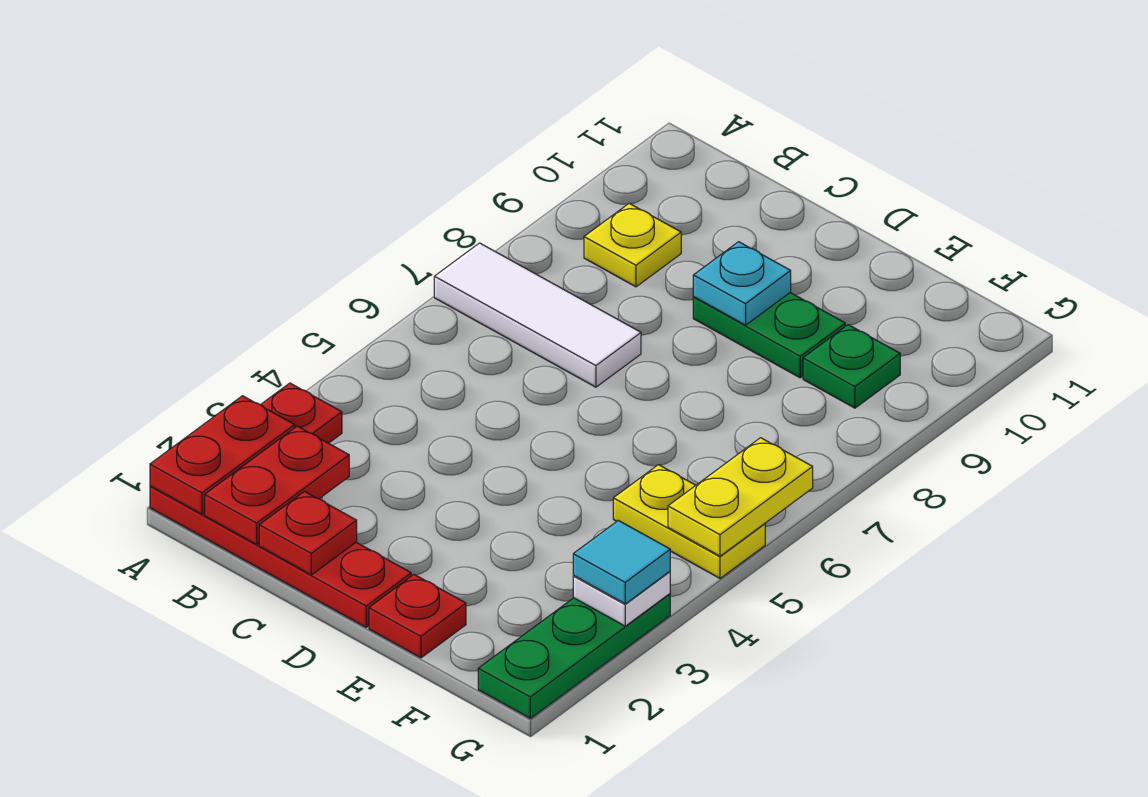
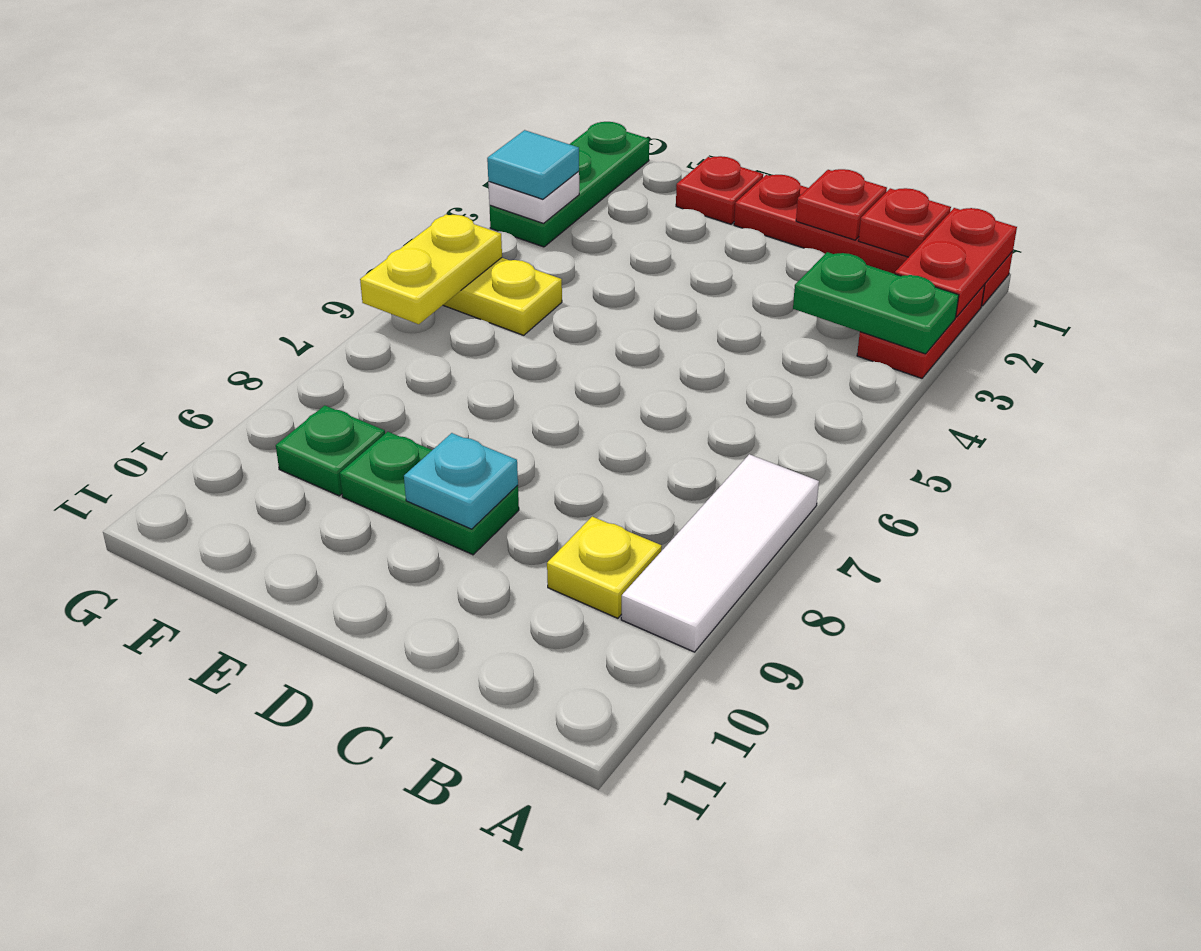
none -> green 1x2 plate [793,252,959,354]
white 1x3 tile [434,243,641,387] -> white 1x3 tile turned to [621,454,819,652]
red 1x2 plate [205,426,349,544] -> red 1x1 plate [858,188,951,257]

